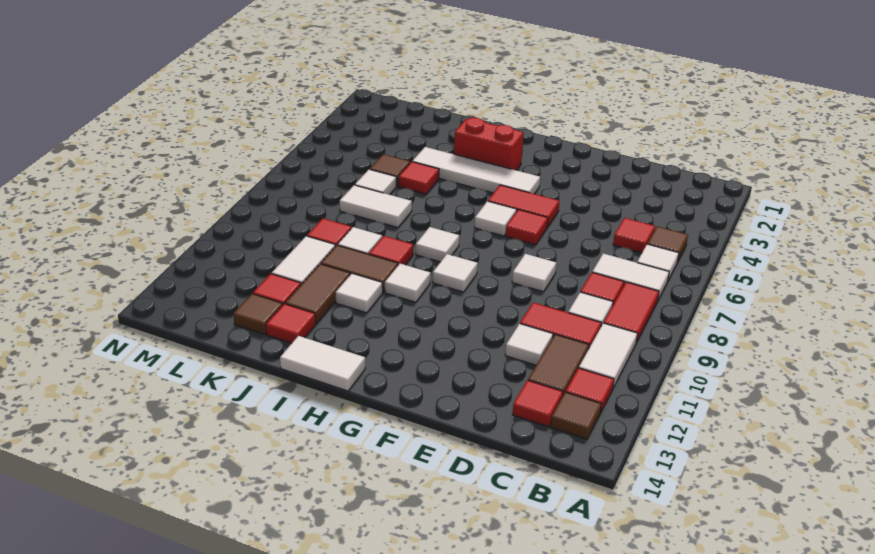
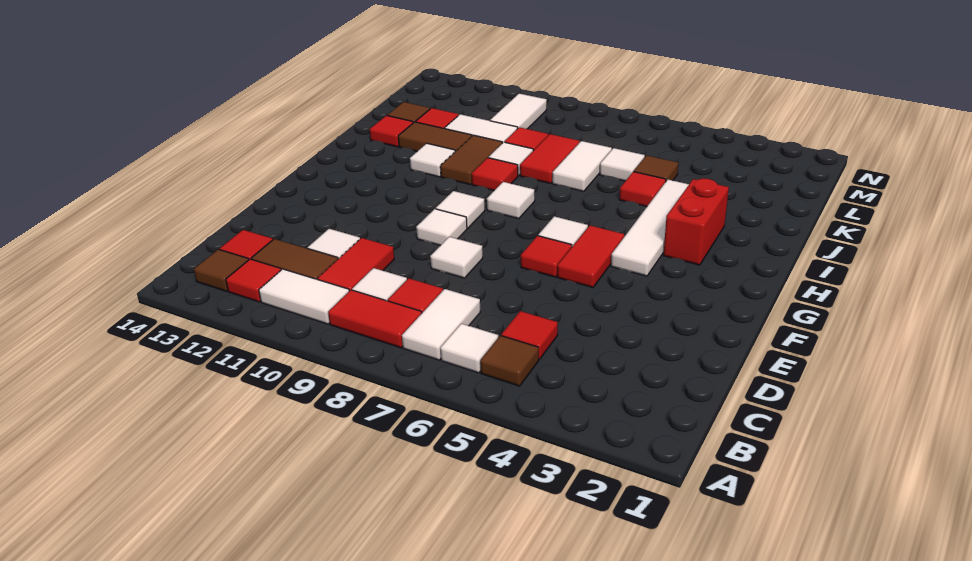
white 1x1 tile [385,264,431,302] -> white 1x1 tile moved to [416,209,467,246]
white 1x2 tile [280,336,365,391] -> white 1x2 tile moved to [490,94,547,129]
none -> red 1x2 tile [520,134,580,184]

